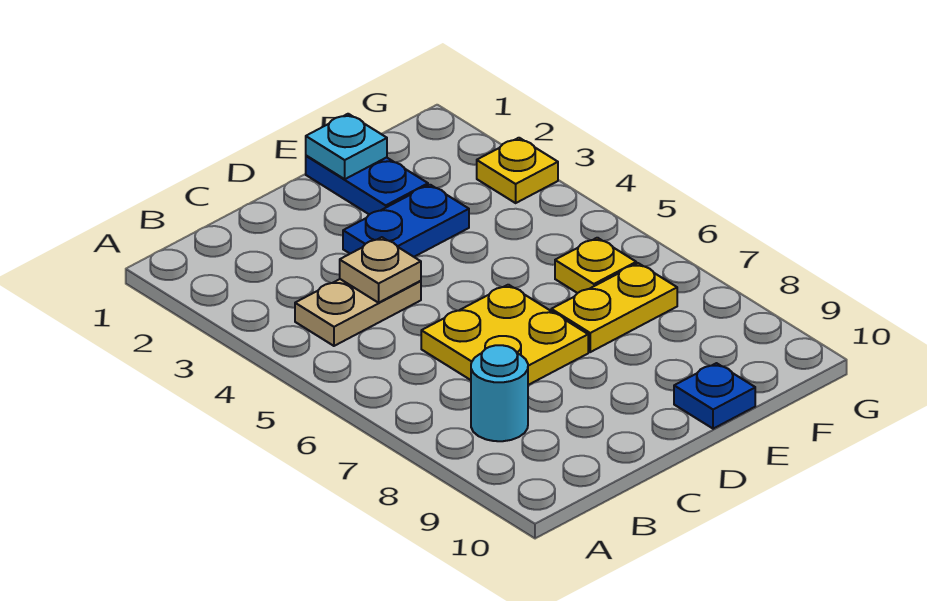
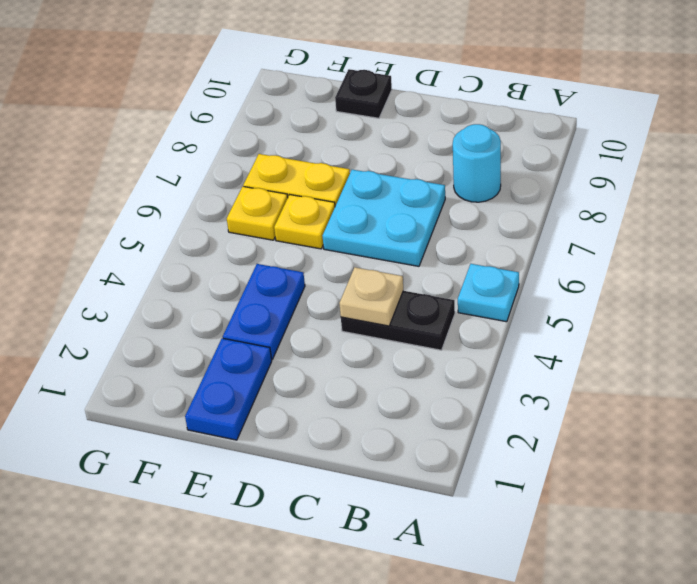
tan 1x2 plate [295,279,421,346] -> black 1x2 plate [341,291,455,350]
yellow 2x2 plate [421,285,588,385] -> cyan 2x2 plate [323,170,445,266]
blue 1x2 plate [343,185,469,257] -> blue 1x2 plate turned to [223,264,305,359]
cyan 1x1 plate [306,114,387,179] -> cyan 1x1 plate moved to [458,264,519,322]
blue 1x1 plate [674,363,755,429] -> black 1x1 plate [335,69,392,118]
yellow 1x1 plate [477,138,558,203] -> yellow 1x1 plate moved to [274,195,335,249]

